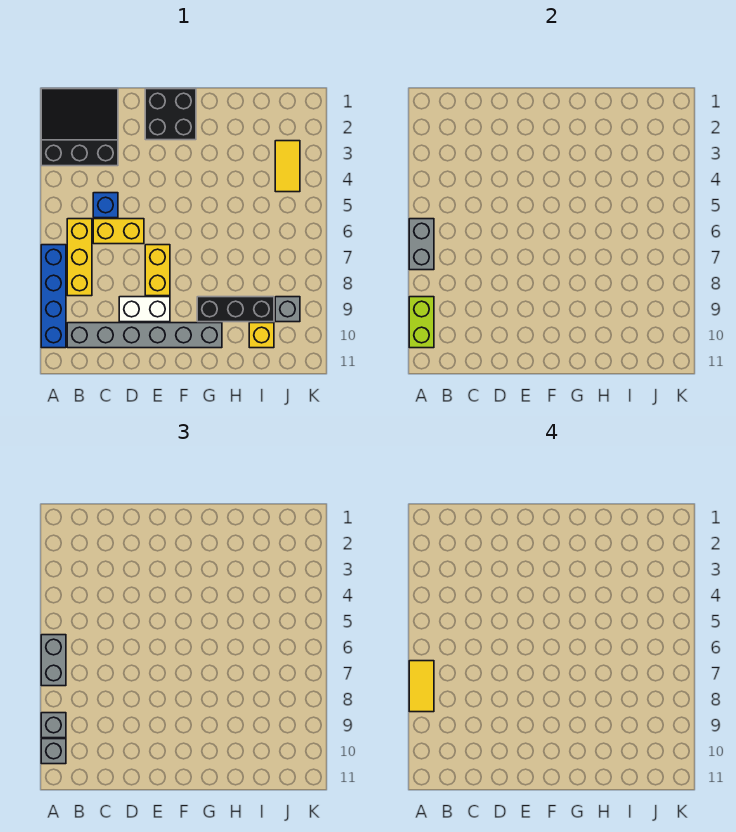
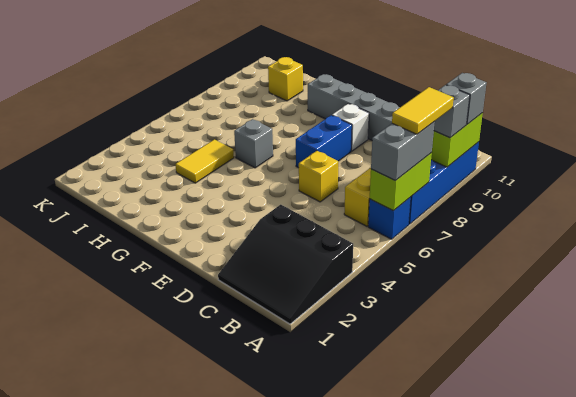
grey 1x2 brick [409,219,434,270] -> lime 1x2 brick [370,153,432,211]
blue 1x1 brick [93,193,118,218] -> blue 1x1 brick moved to [368,197,411,239]
yellow 1x2 brick [93,219,144,244] -> yellow 1x1 brick [299,151,338,202]
white 1x2 brick [119,297,170,322] -> white 1x1 brick [332,104,369,151]
black 2x2 brick [145,89,196,140] -> none
yellow 1x2 brick [145,245,170,296] -> blue 1x2 brick [296,115,352,168]
black 1x3 brick [197,297,274,322] -> none
yellow 1x2 tile [275,141,300,192] -> yellow 1x2 tile moved to [175,140,234,183]
grey 1x1 brick [275,297,300,322] -> grey 1x1 brick moved to [234,119,273,168]

